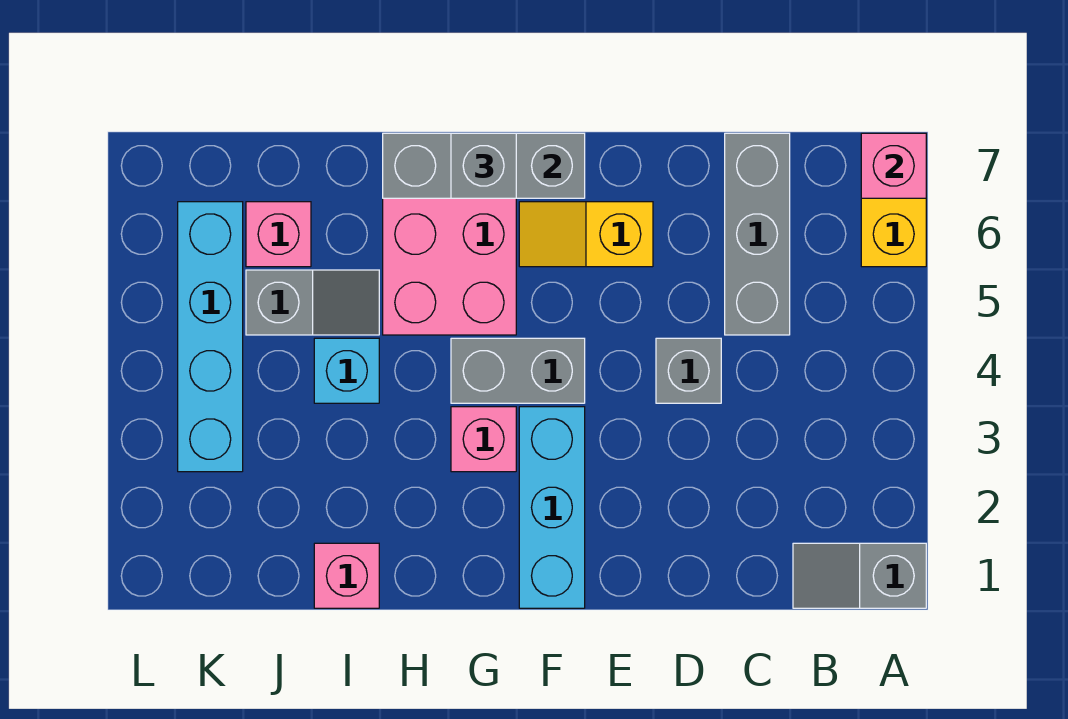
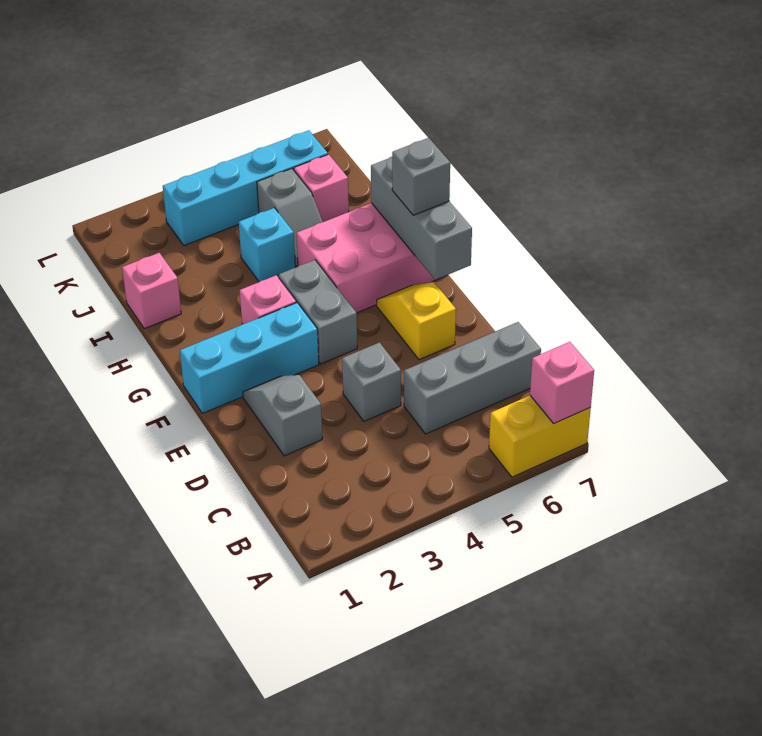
grey 1x2 slope [793,543,926,608] -> grey 1x2 slope moved to [243,375,322,456]

